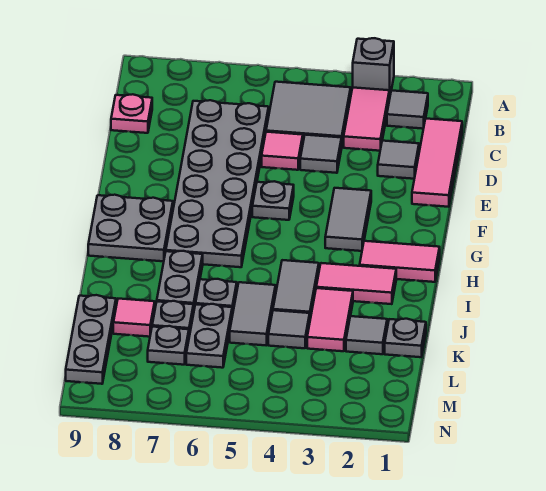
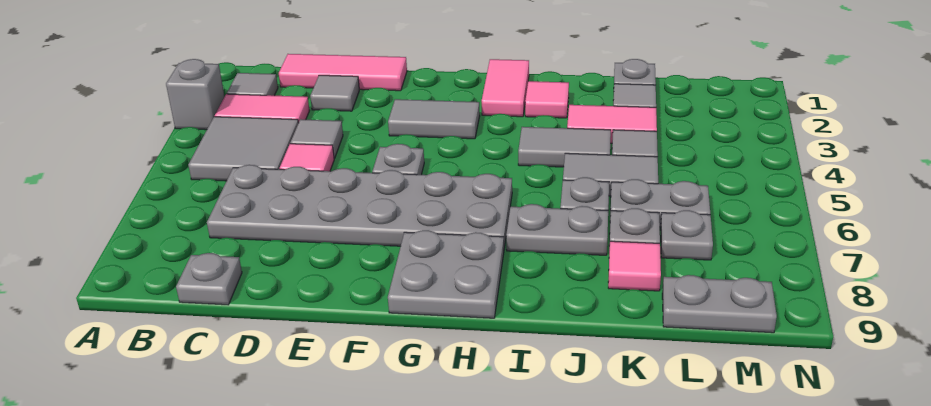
pink 1x1 plate [111,94,152,133] -> grey 1x1 plate [176,253,242,305]
pink 1x2 tile [316,263,396,304] -> pink 1x1 tile [525,81,569,118]
grey 1x3 plate [66,295,116,384] -> grey 1x2 plate [662,275,777,333]

